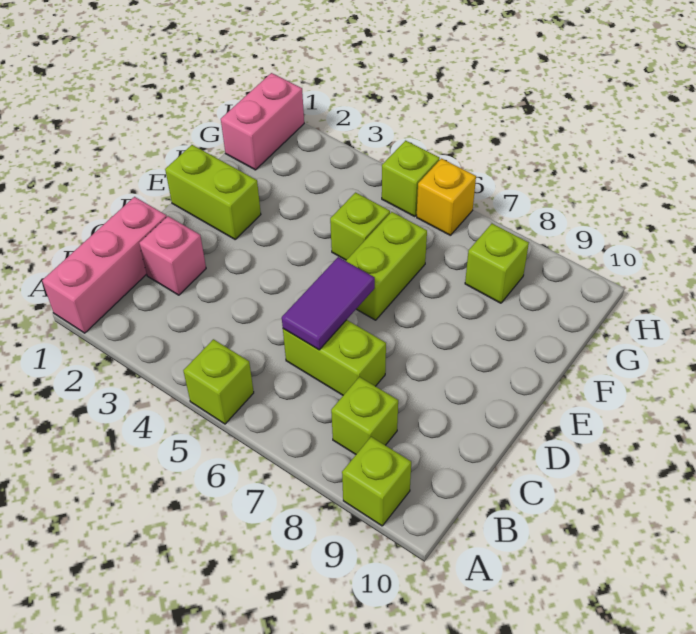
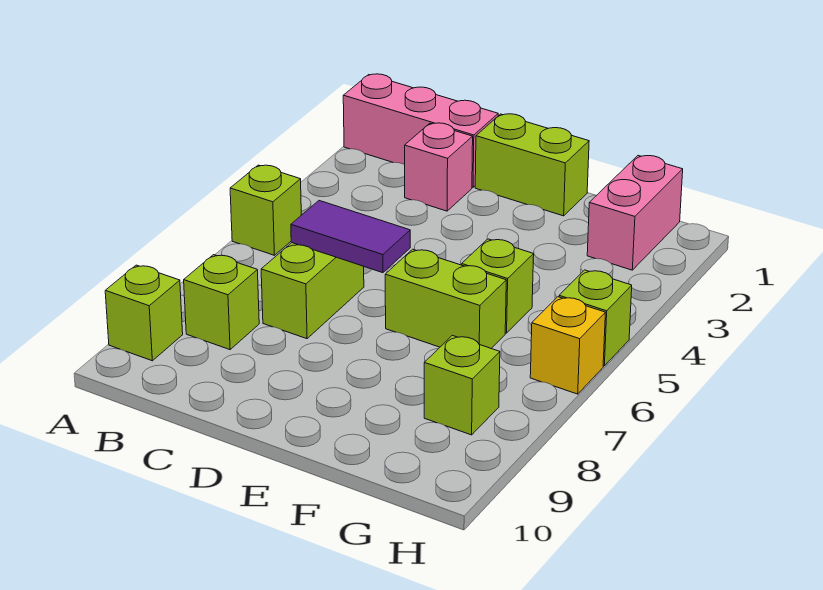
lime 1x2 brick [165,145,261,239] -> lime 1x2 brick turned to [475,114,589,216]
pink 1x2 brick [221,73,304,170] -> pink 1x2 brick turned to [587,156,683,270]

